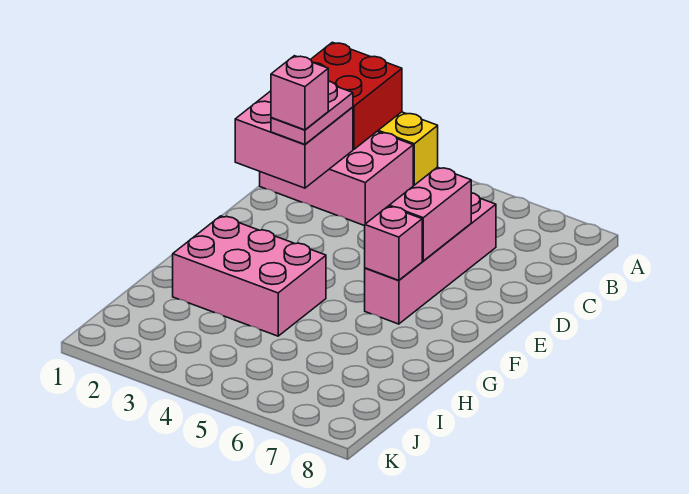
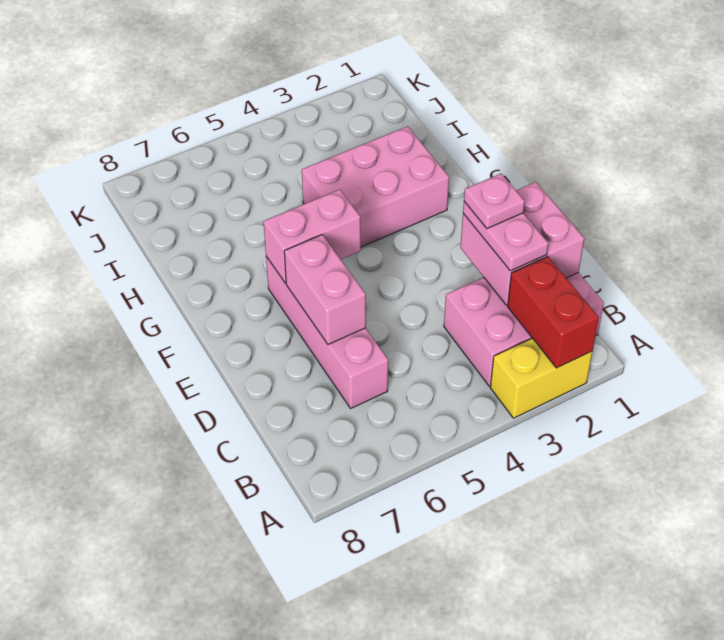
red 2x2 brick [310,42,402,149] -> red 1x2 brick [508,257,599,368]
pink 1x1 brick [271,56,328,130] -> pink 1x1 plate [464,174,525,229]
pink 1x1 brick [365,206,422,281] -> pink 1x2 brick [263,189,361,283]

